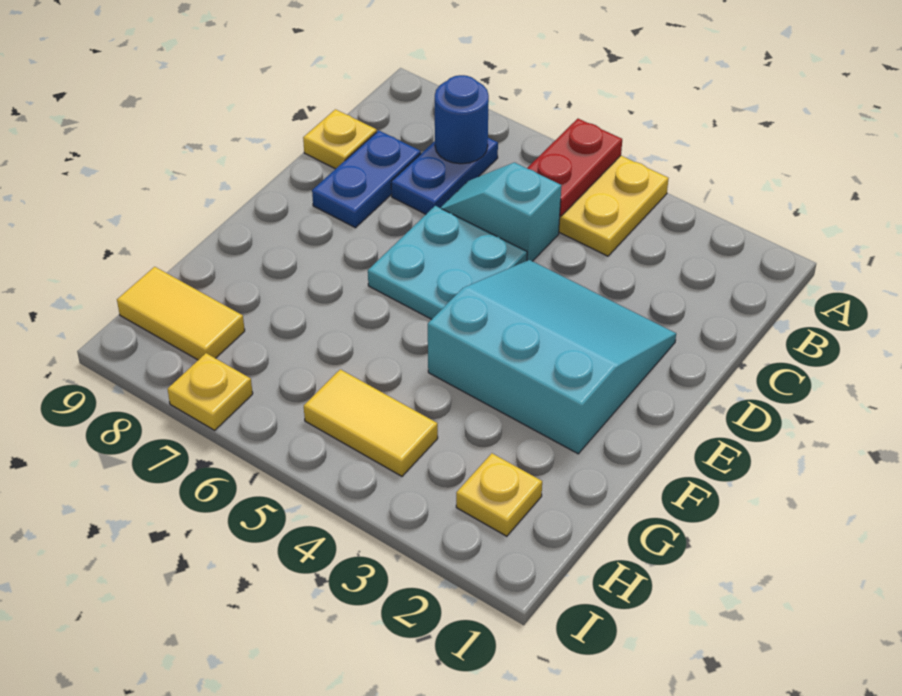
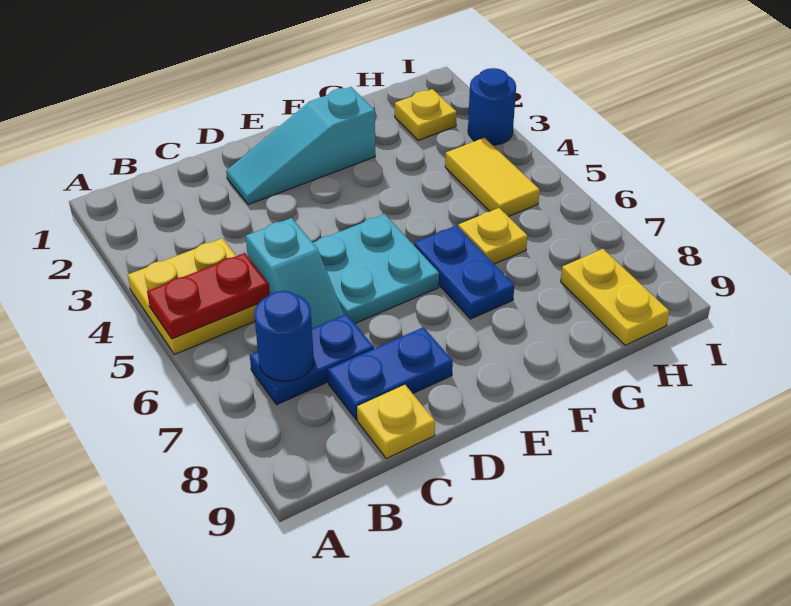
cyan 3x3 slope [428,260,676,454] -> cyan 1x3 slope [226,87,375,205]
none -> blue 1x2 plate [414,226,514,319]
yellow 1x2 tile [117,267,245,360] -> yellow 1x2 plate [561,249,669,345]
none -> blue 1x1 round brick [468,68,516,145]
yellow 1x1 plate [168,353,253,430] -> yellow 1x1 plate moved to [458,208,527,264]

